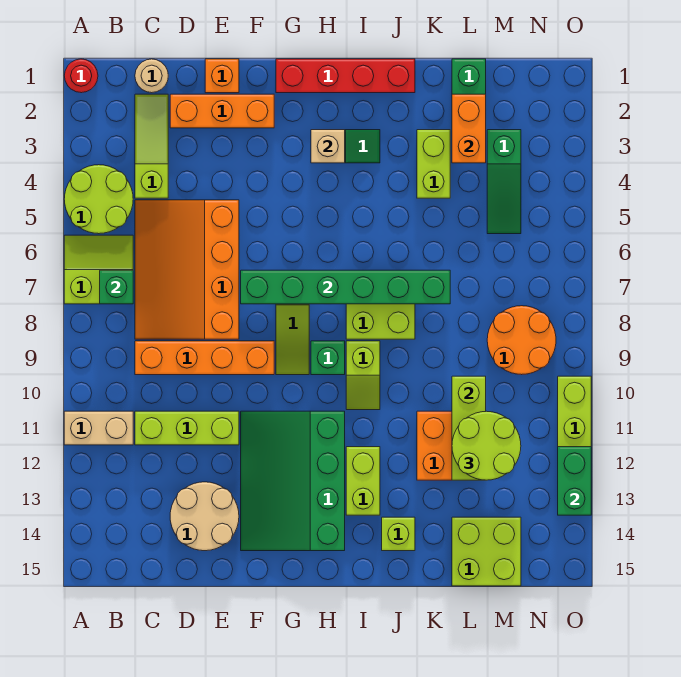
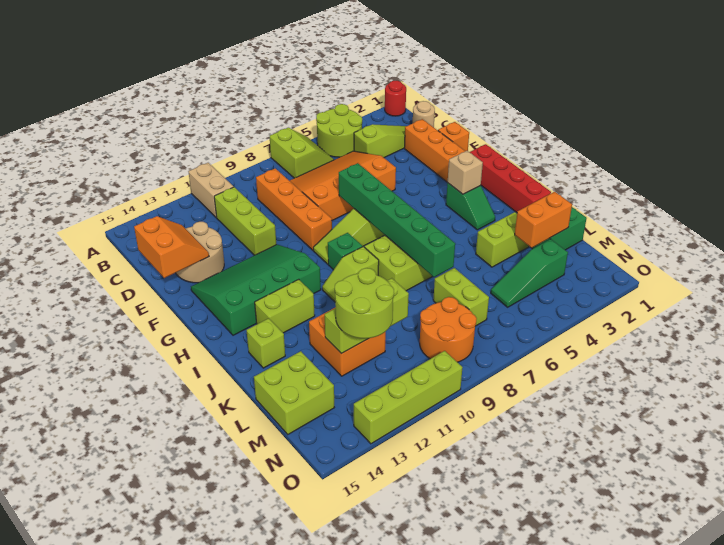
green 1x1 brick [100,270,133,304] -> none
none -> orange 2x2 slope [134,216,209,278]
none -> lime 1x2 brick [433,268,489,326]
green 1x2 brick [558,447,591,515] -> none

